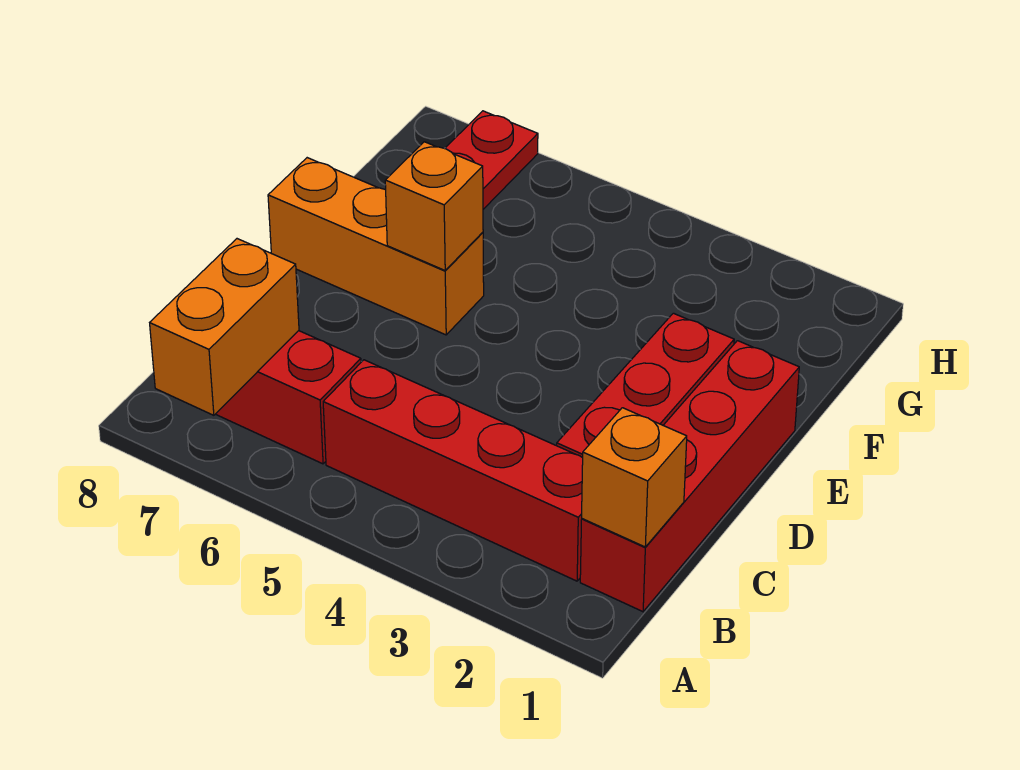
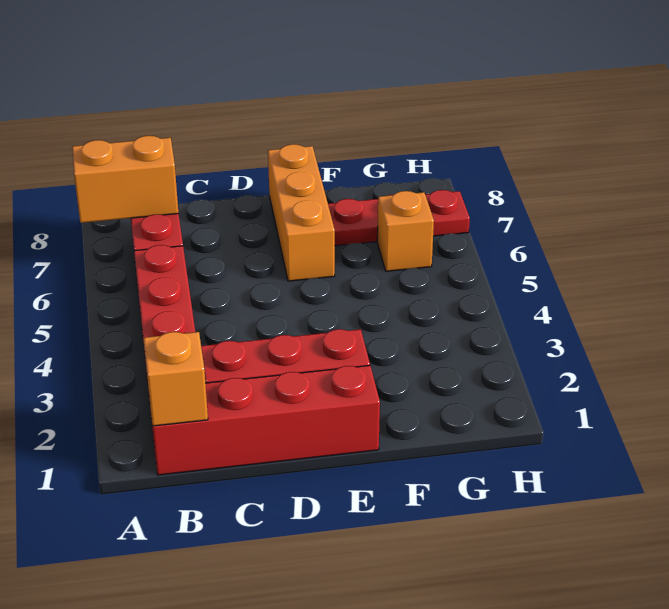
orange 1x1 brick [385,142,483,270] -> orange 1x1 brick moved to [377,191,434,271]

